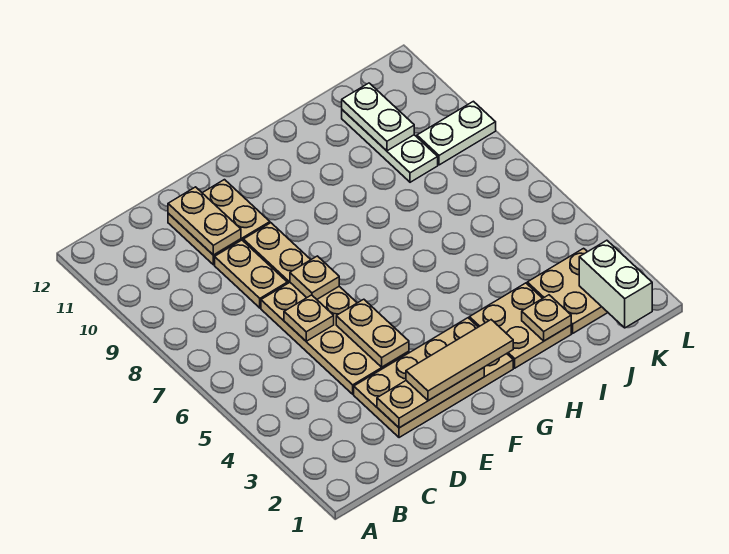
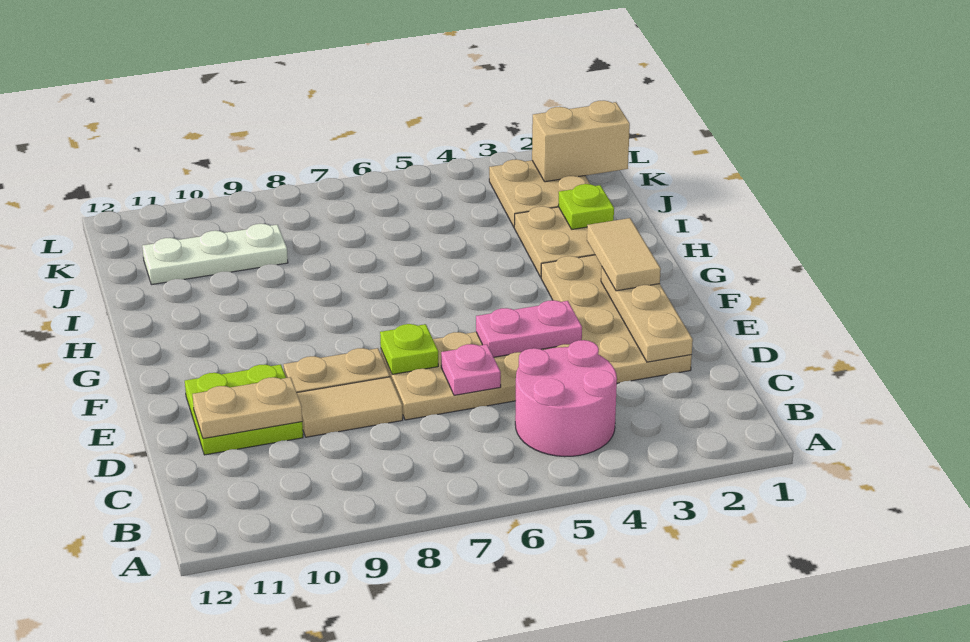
none -> pink 2x2 round brick [515,340,617,457]
tan 1x1 plate [284,295,334,341] -> pink 1x1 plate [441,344,501,395]
tan 1x2 plate [215,240,287,308] -> tan 1x2 tile [297,377,403,437]
tan 2x2 plate [168,180,270,265] -> lime 2x2 plate [185,364,303,455]
tan 1x3 tile [406,320,513,401] -> tan 1x2 tile [587,218,661,291]
tan 1x2 plate [336,299,409,367] -> pink 1x2 plate [476,300,582,357]
tan 1x1 plate [290,256,339,299] -> lime 1x1 plate [380,324,438,374]
tan 1x1 plate [522,295,571,341] -> lime 1x1 plate [558,184,614,229]
white 1x2 plate [342,83,414,151] -> none
white 1x2 brick [579,240,652,328] -> tan 1x2 brick [532,101,630,182]
white 1x2 plate [417,101,496,165] -> none

